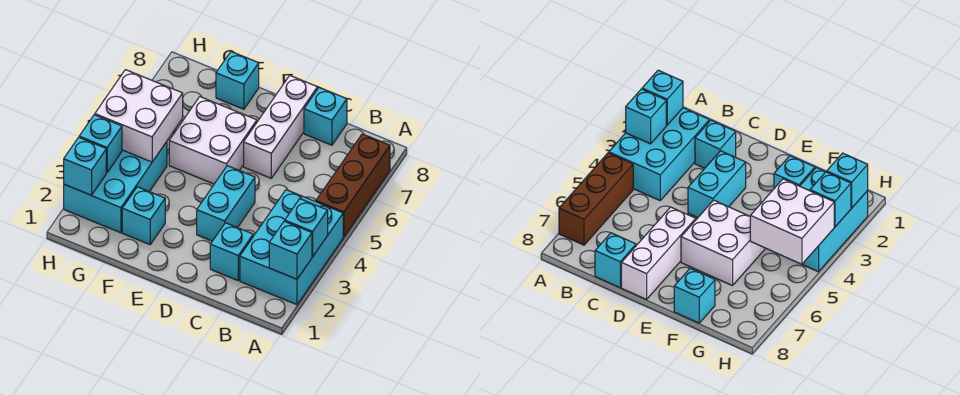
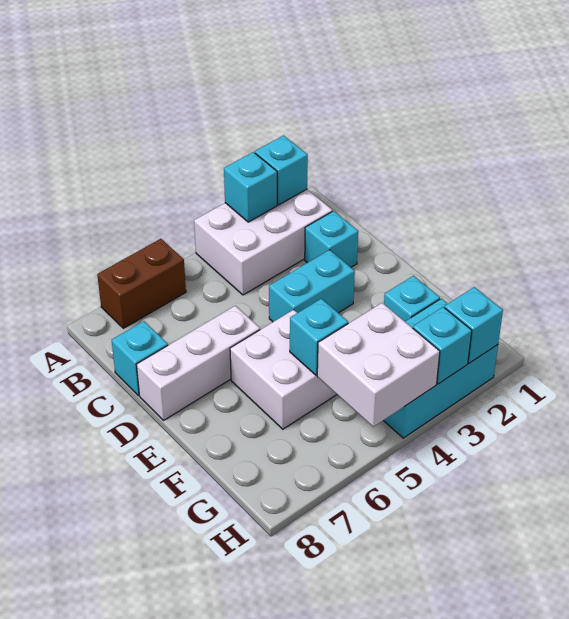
cyan 2x3 brick [240,190,343,305] -> white 2x3 brick [194,189,332,295]
brown 1x3 brick [316,134,390,237] -> brown 1x2 brick [97,239,186,328]
cyan 1x1 brick [216,52,259,109] -> cyan 1x1 brick moved to [290,299,348,375]

